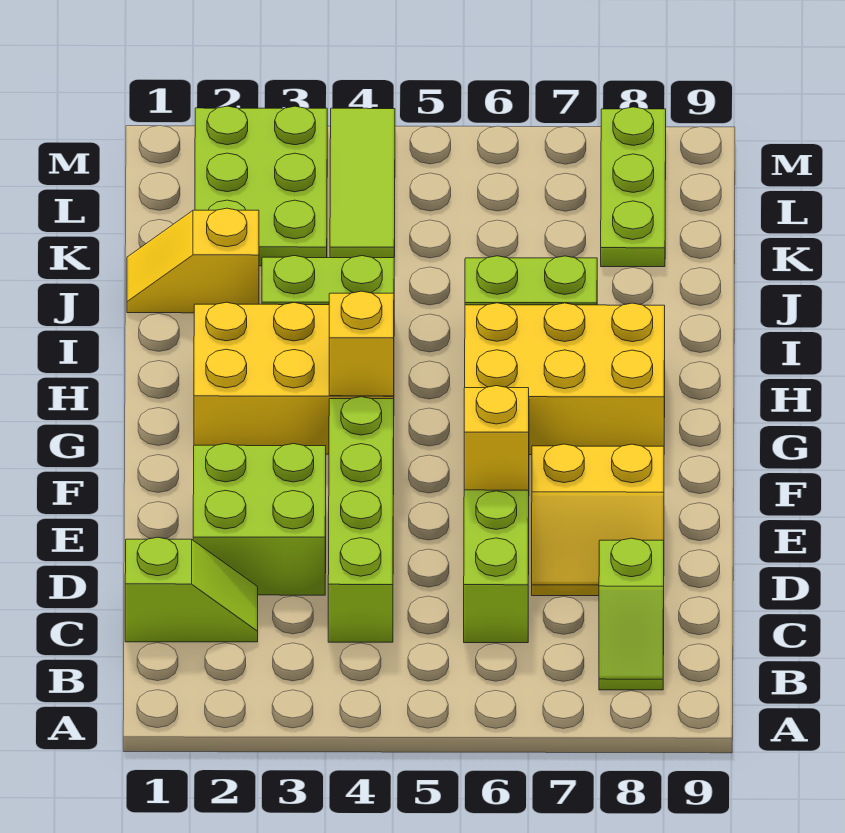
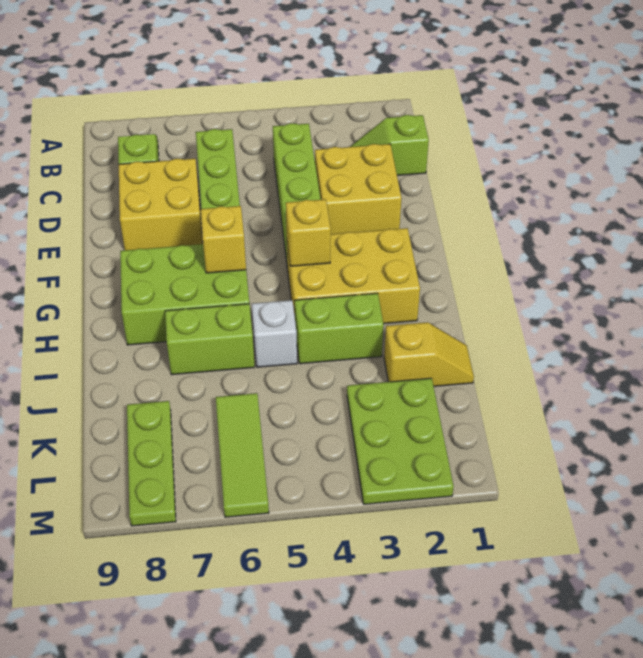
lime 2x2 brick [193,443,326,595] -> yellow 2x2 brick [315,144,401,234]
yellow 2x2 slope [532,444,664,596] -> yellow 2x2 brick [119,159,203,250]
yellow 1x1 brick [464,386,529,490] -> yellow 1x1 brick moved to [200,206,246,273]
yellow 2x3 brick [465,303,665,455] -> lime 2x3 brick [120,244,249,345]
none -> white 1x1 brick [252,300,297,367]
lime 1x3 tile [330,108,395,258] -> lime 1x3 tile moved to [216,393,269,517]

